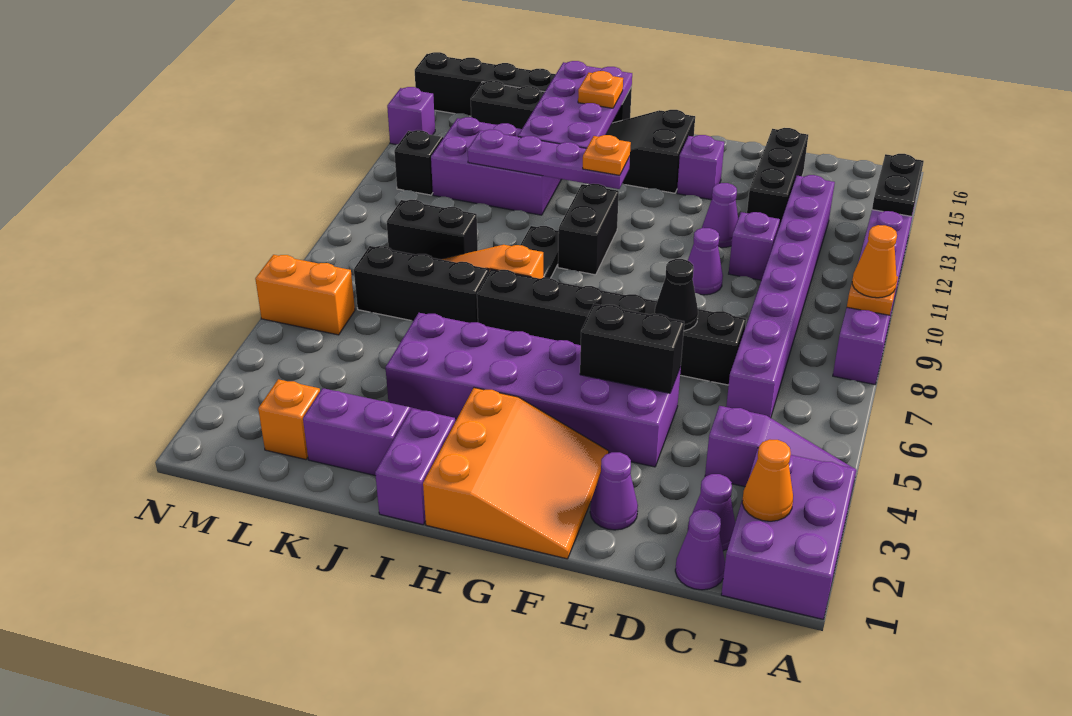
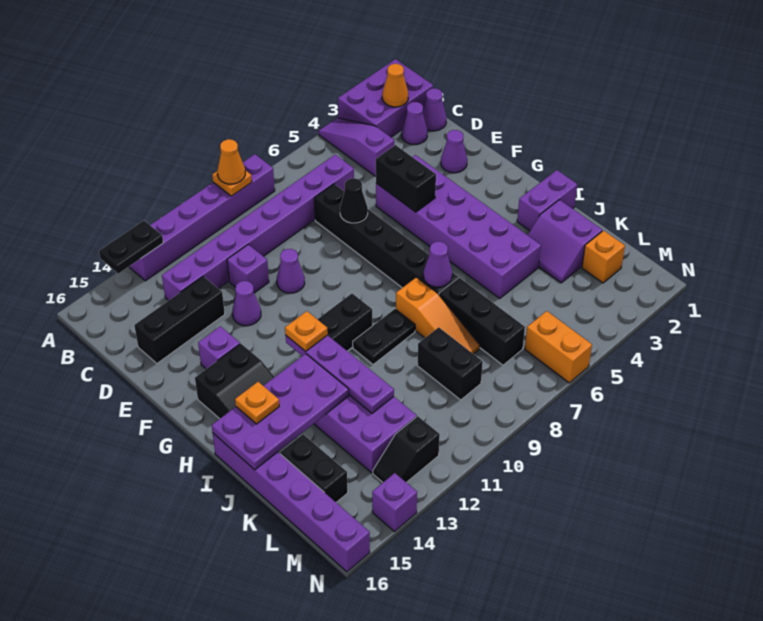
orange 3x3 slope [423,388,609,559] -> none
none -> purple 1x1 cone [424,242,452,287]
black 1x6 brick [415,52,632,123] -> purple 1x6 brick [213,433,370,572]

